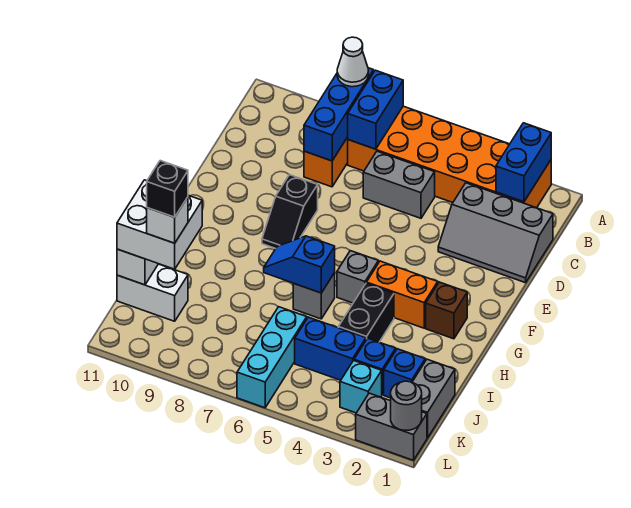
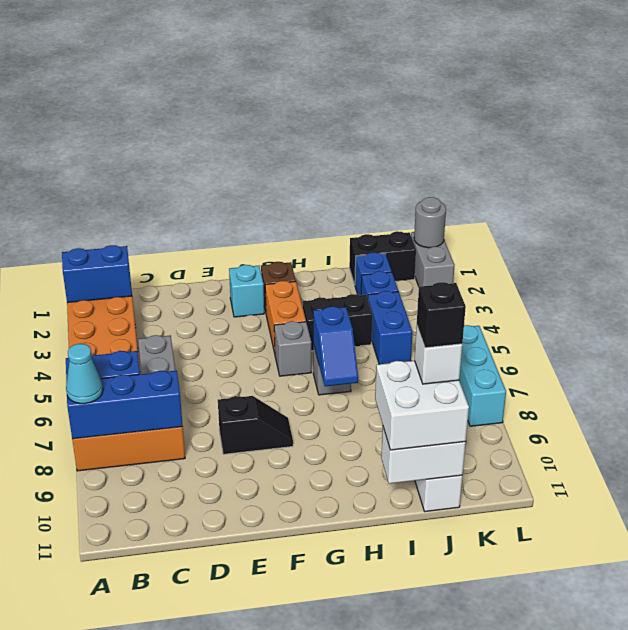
white 1x1 cone [337,37,368,87] -> cyan 1x1 cone [66,344,103,404]
grey 2x3 slope [438,183,553,283] -> none
grey 1x2 brick [413,359,455,438] -> black 1x2 brick [349,231,416,284]
cyan 1x3 brick [237,307,307,408] -> cyan 1x3 brick turned to [459,325,506,426]
cyan 1x1 brick [340,361,382,413] -> cyan 1x1 brick moved to [229,265,264,317]

